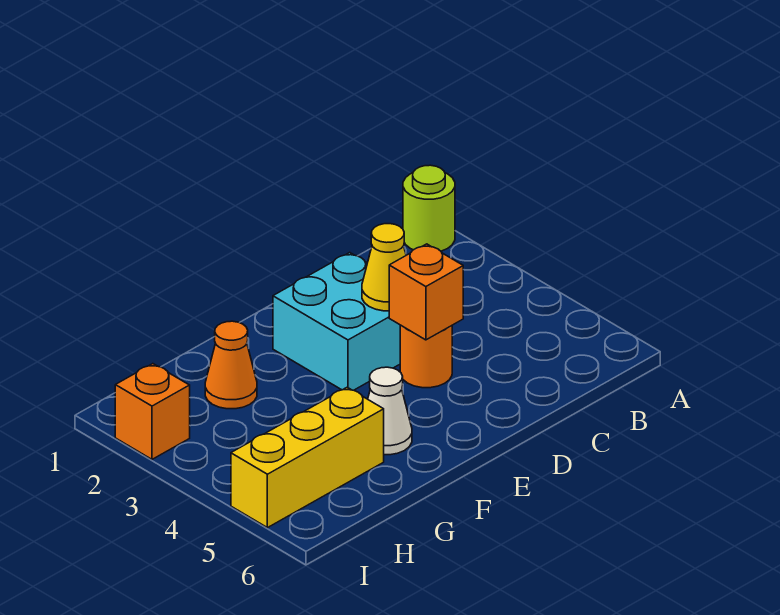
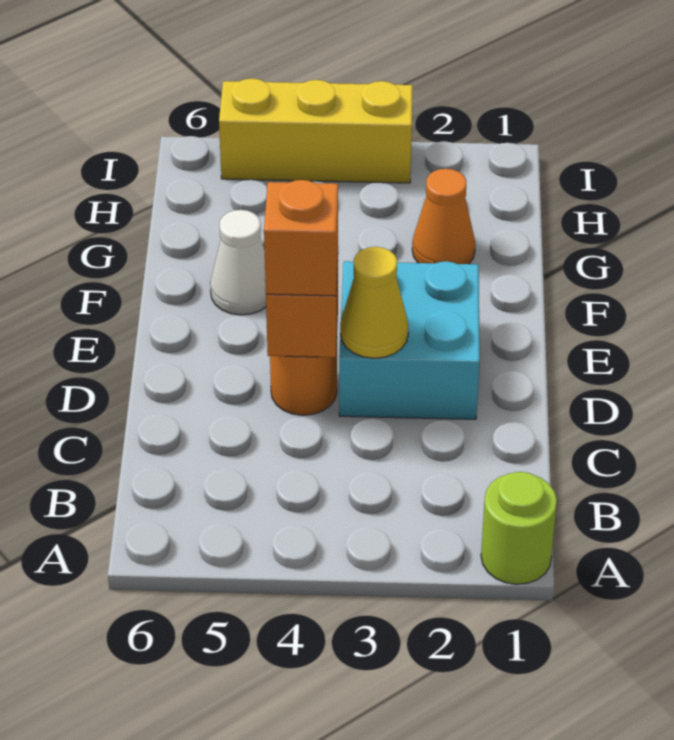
yellow 1x3 brick [231,387,384,528] -> yellow 1x3 brick turned to [219,78,413,183]
orange 1x1 brick [115,364,190,459] -> orange 1x1 brick moved to [264,180,338,296]

